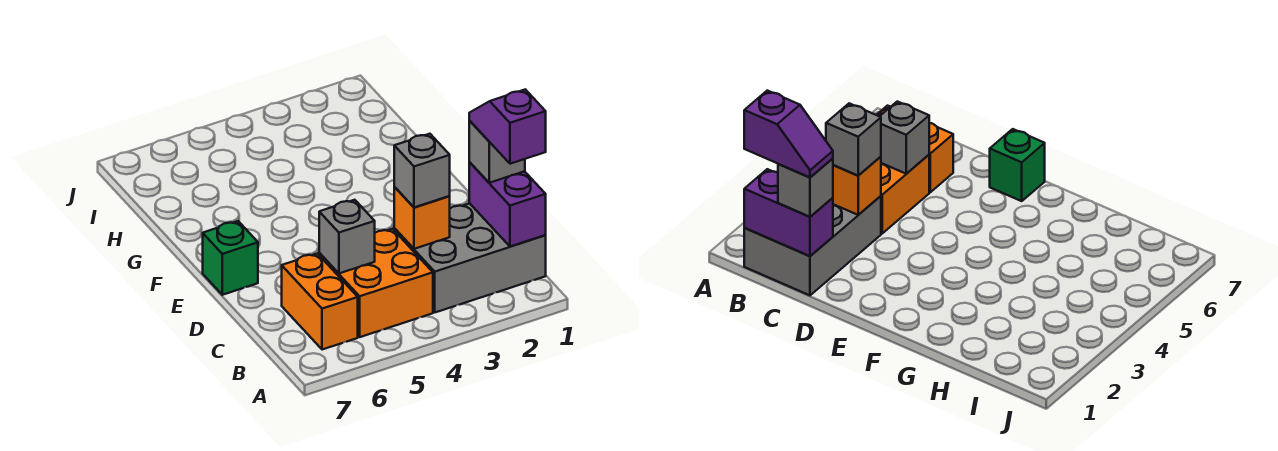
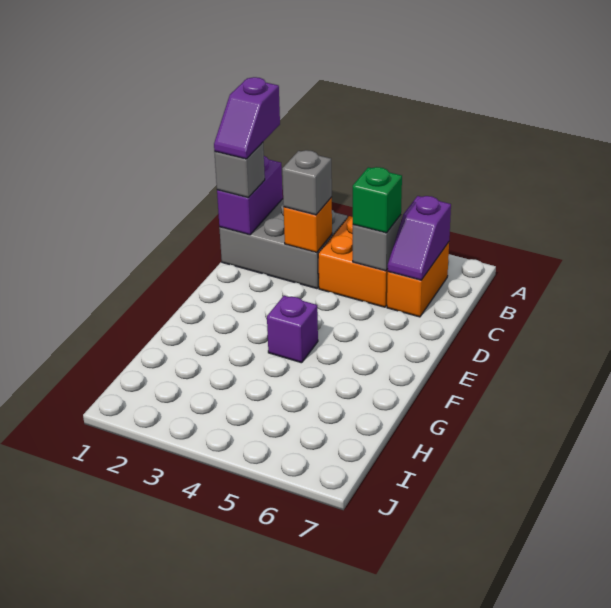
none -> purple 1x2 slope [388,196,451,280]
green 1x1 brick [203,221,258,295] -> green 1x1 brick moved to [353,167,402,233]
none -> purple 1x1 brick [267,296,318,363]

